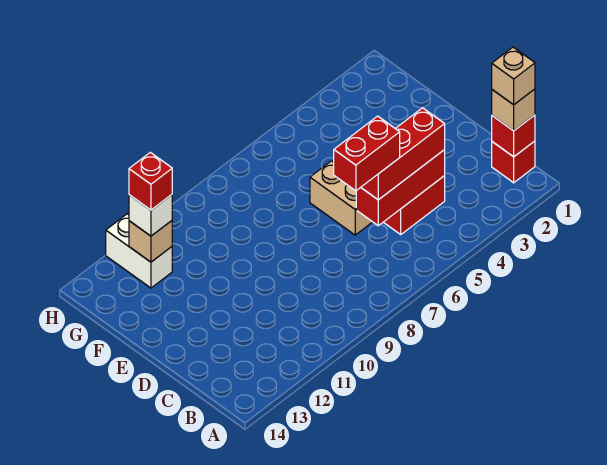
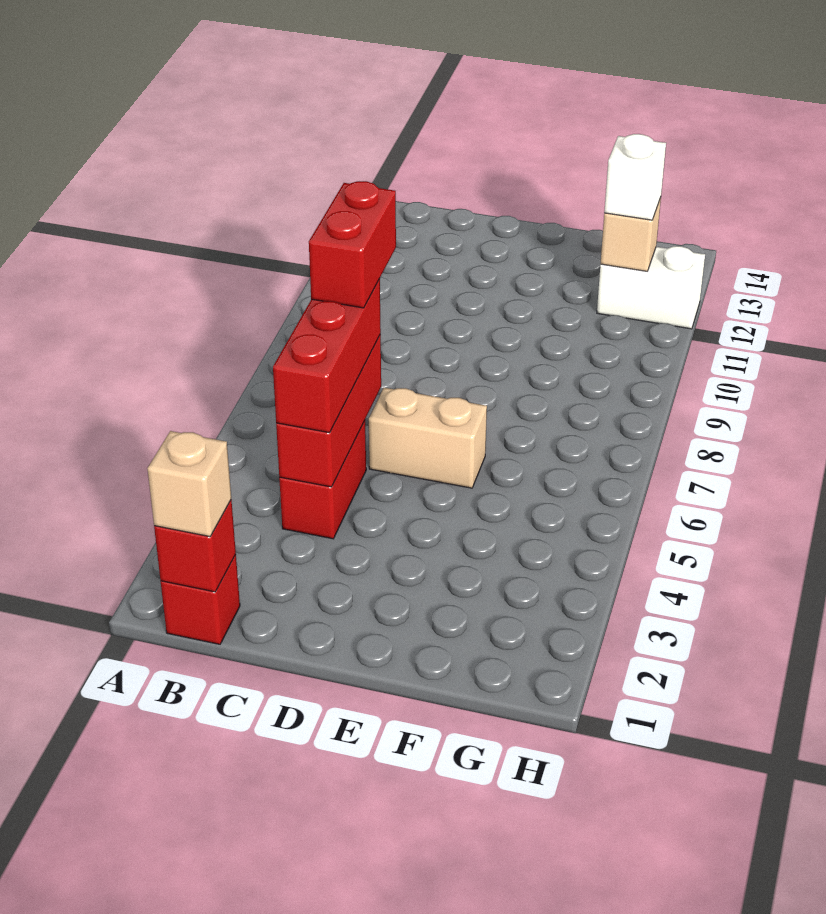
tan 1x1 brick [492,47,535,105] -> none
red 1x1 brick [129,152,172,210] -> none

